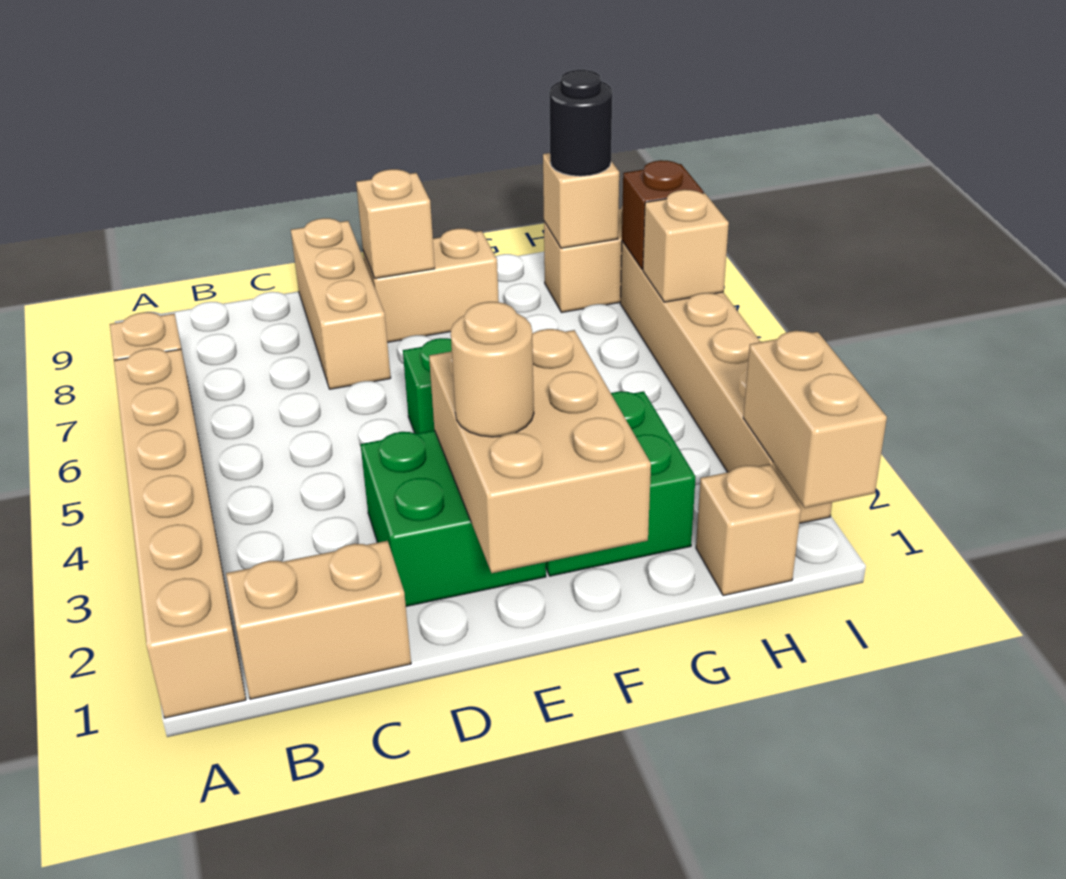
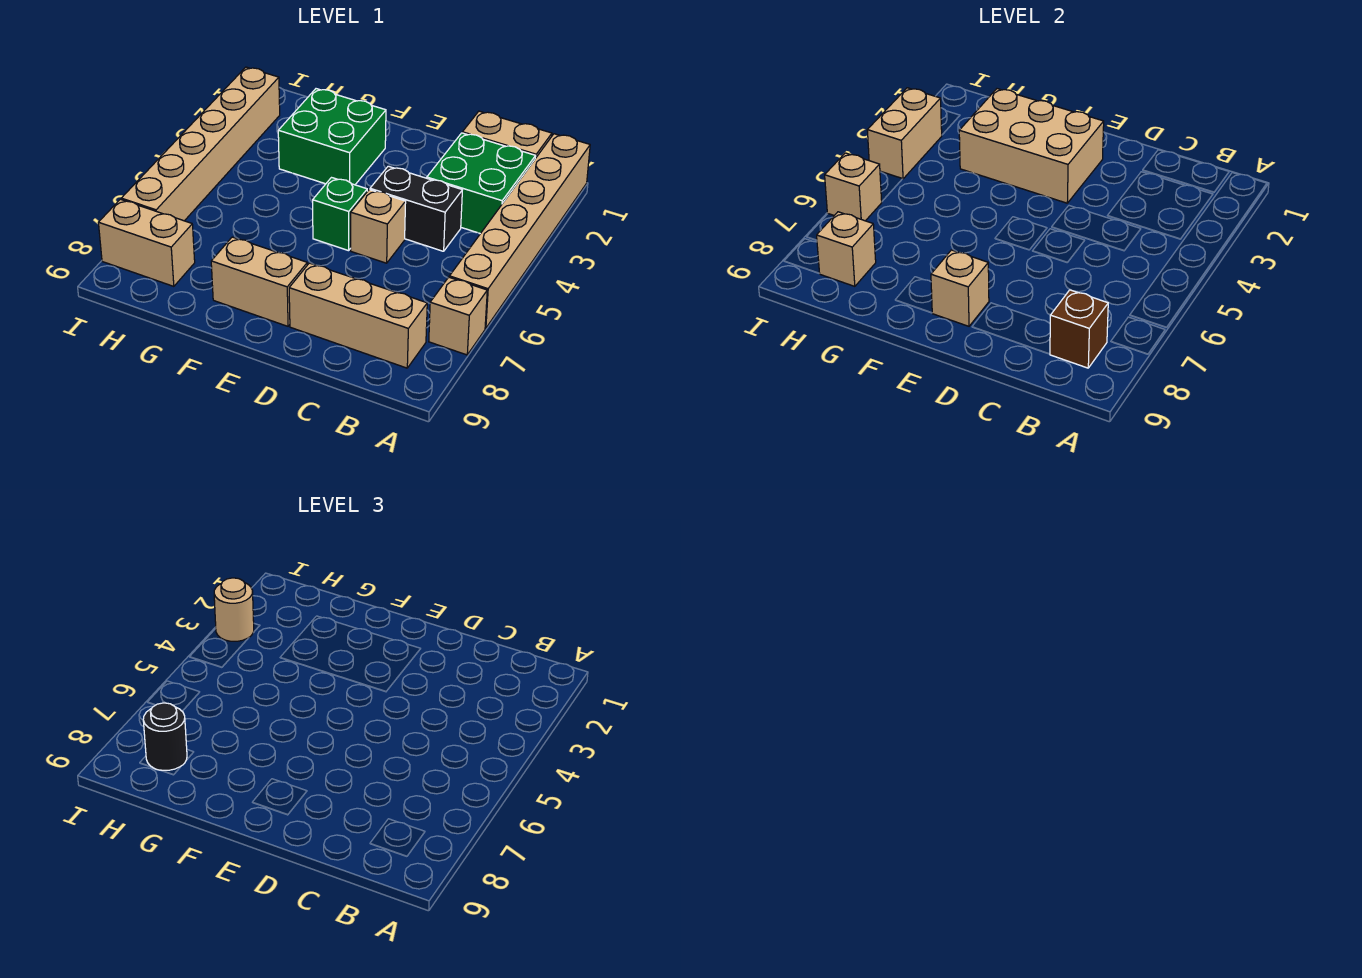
none -> black 1x2 brick [370,166,462,251]
green 2x2 brick [360,430,546,606] -> green 2x2 brick moved to [427,133,536,234]
tan 1x3 brick [291,218,391,389] -> tan 1x3 brick turned to [289,263,427,368]
tan 2x3 brick [429,329,651,573] -> tan 2x3 brick turned to [959,89,1104,203]
tan 1x1 round brick [451,302,534,437] -> tan 1x1 round brick moved to [214,578,254,641]
tan 1x1 brick [696,464,801,596] -> tan 1x1 brick moved to [351,190,406,263]
tan 1x2 brick [743,331,887,508] -> tan 1x2 brick moved to [867,88,942,179]
brown 1x1 brick [622,160,704,269] -> brown 1x1 brick moved to [1050,290,1108,368]

